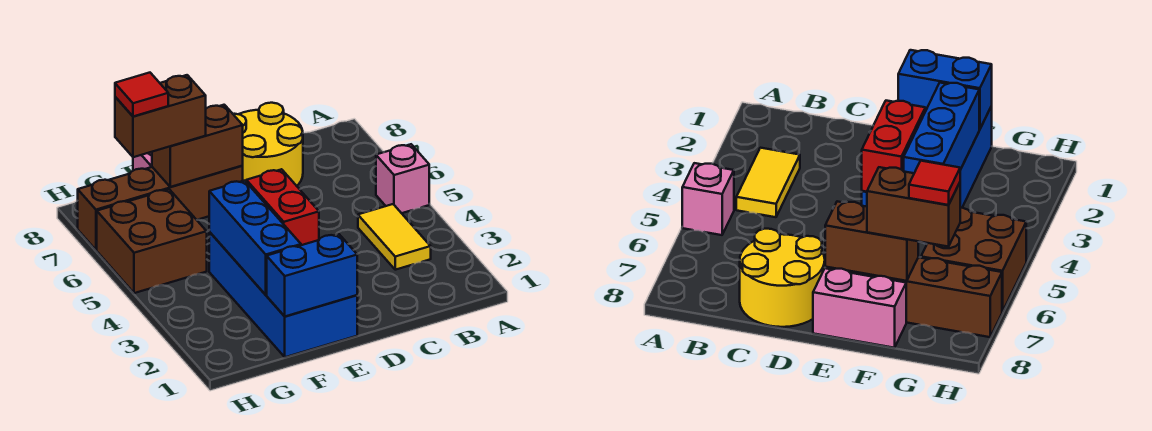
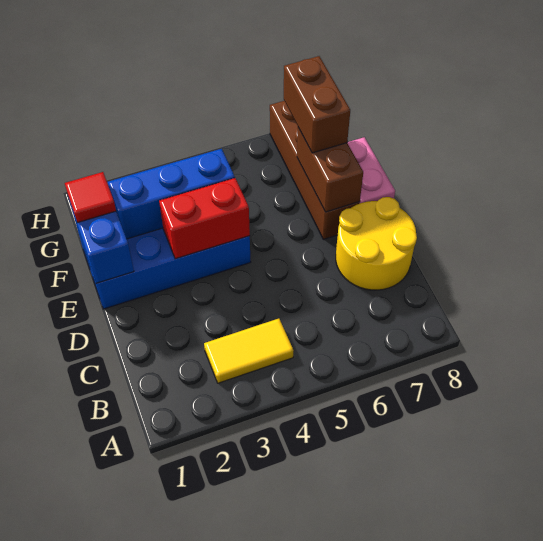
pink 1x1 brick [376,144,429,213] -> none
brown 2x2 brick [97,189,207,293] -> none
red 1x1 tile [115,73,168,116] -> red 1x1 tile moved to [65,172,116,223]

